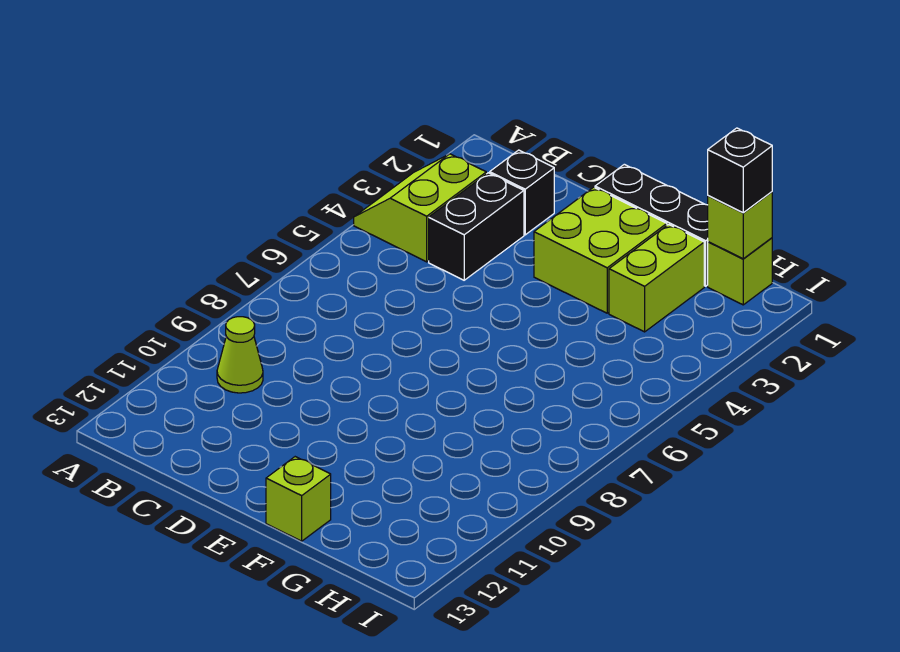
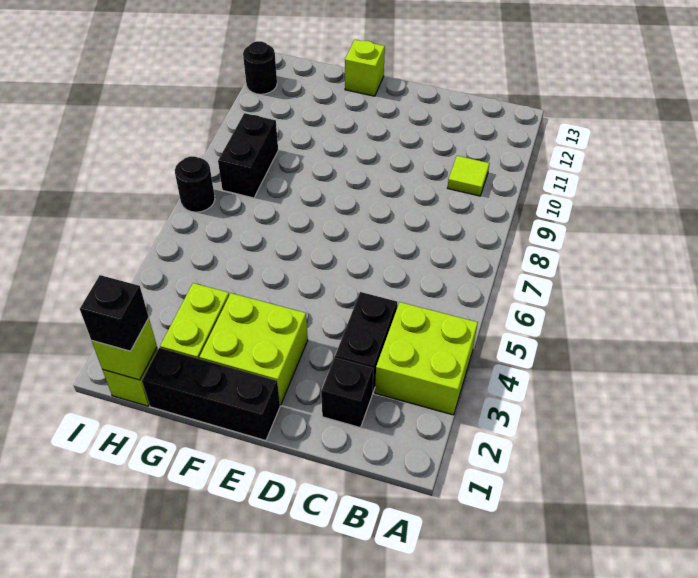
lime 2x2 slope [354,154,486,262] -> lime 2x2 brick [375,302,478,415]
lime 1x1 cone [217,317,263,393] -> lime 1x1 tile [448,156,490,196]
none -> black 1x2 brick [218,113,278,198]
none -> black 1x1 round brick [175,156,215,212]
none -> black 1x1 round brick [243,41,277,94]

